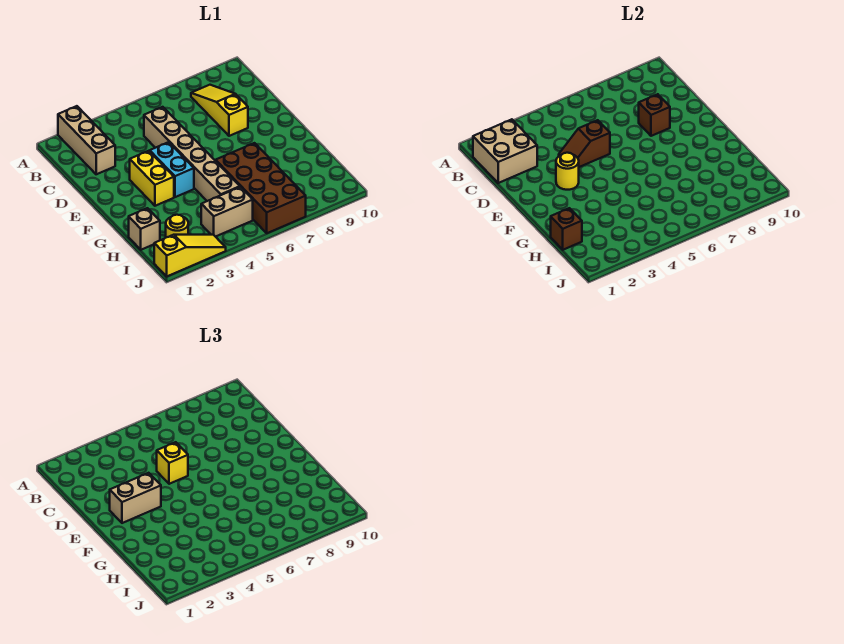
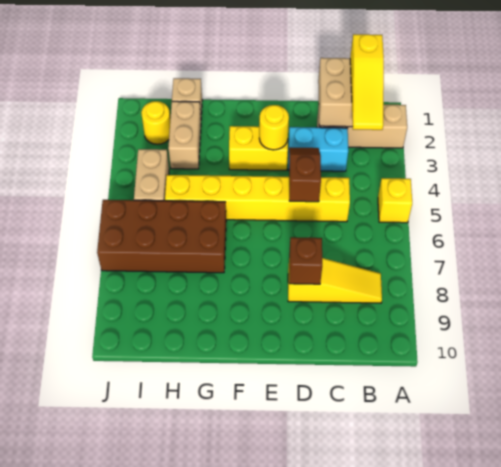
tan 1x6 brick [144,107,240,201] -> yellow 1x6 brick [165,175,350,222]
yellow 1x1 brick [157,442,188,484] -> yellow 1x1 brick moved to [378,178,412,223]
tan 1x2 brick [110,473,161,523] -> tan 1x2 brick moved to [168,101,201,169]
cyan 1x2 brick [150,142,194,197] -> cyan 1x2 brick moved to [288,127,348,171]
brown 1x1 brick [551,208,582,250] -> none
yellow 1x3 slope [154,235,226,277] -> yellow 1x3 slope moved to [350,34,384,130]

